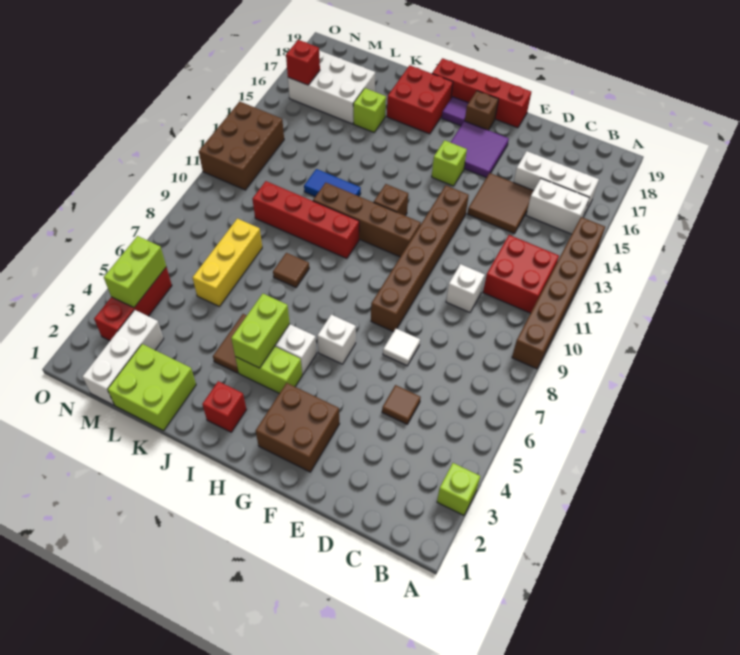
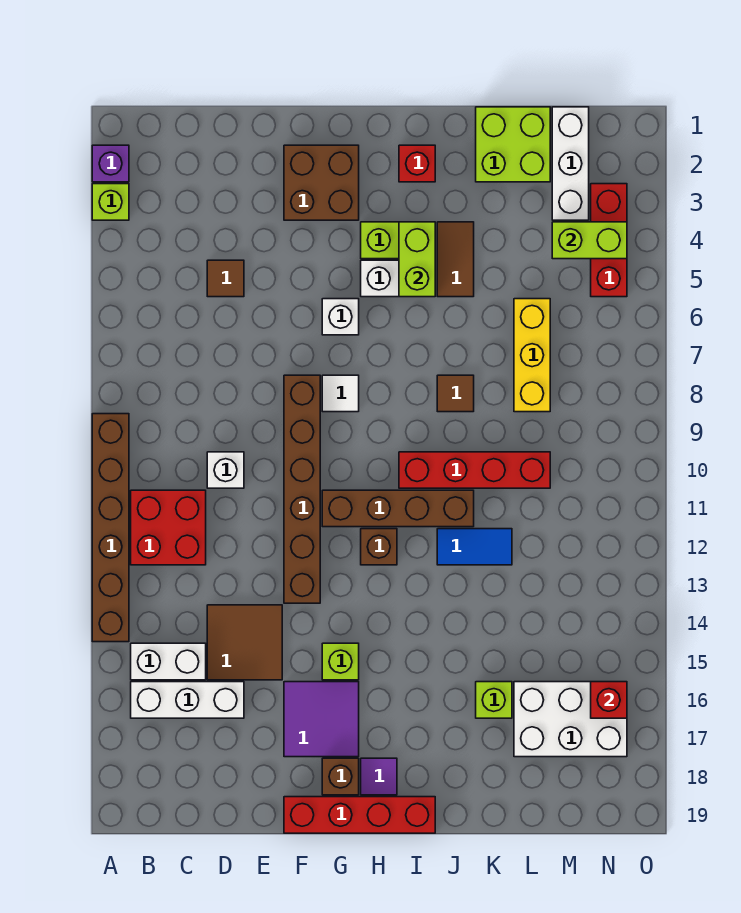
none -> purple 1x1 brick [92,145,129,182]
white 1x1 tile [383,329,420,366] -> white 1x1 tile moved to [322,375,359,412]
red 2x2 brick [387,65,453,134] -> none
lime 1x2 brick [104,236,166,308] -> lime 1x2 brick turned to [552,222,627,259]
brown 2x3 brick [199,102,284,190] -> none

